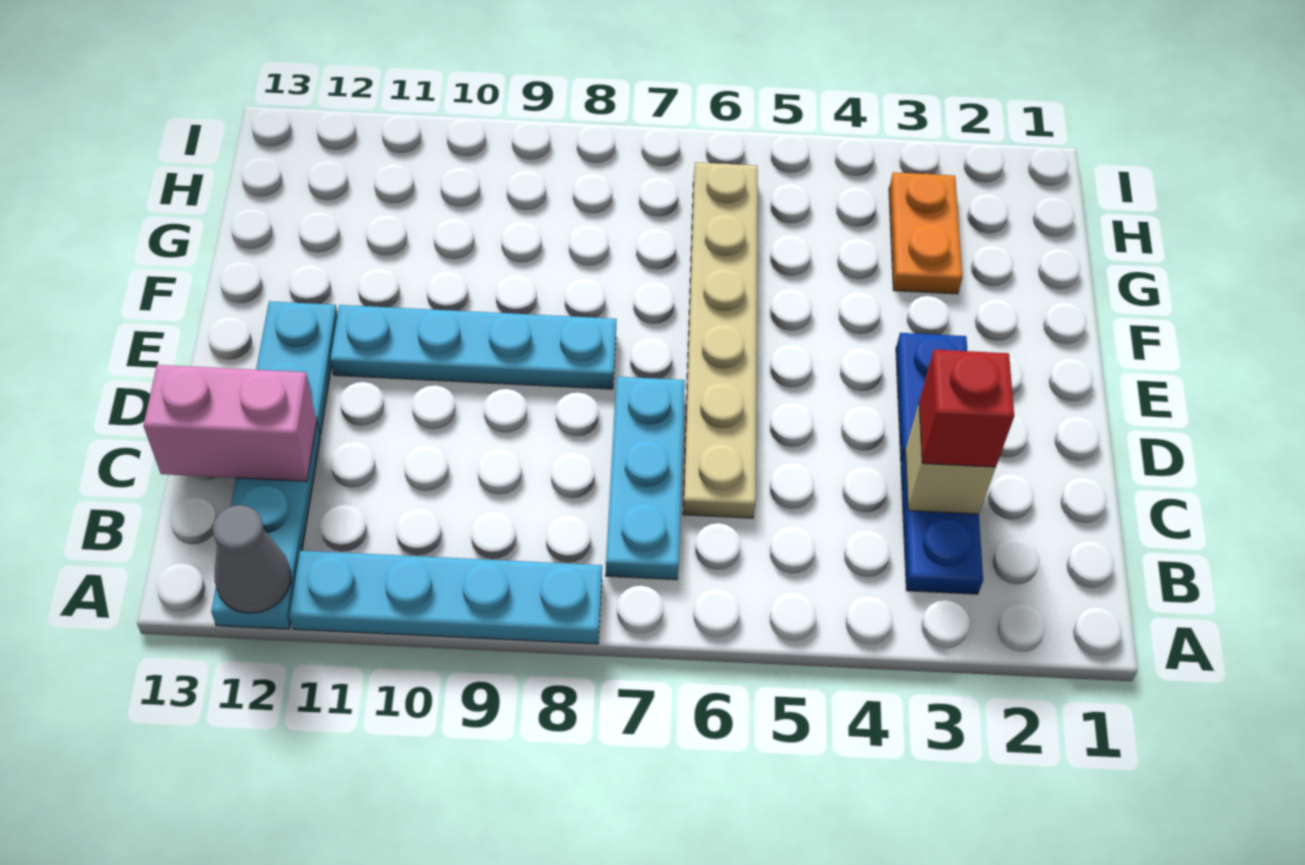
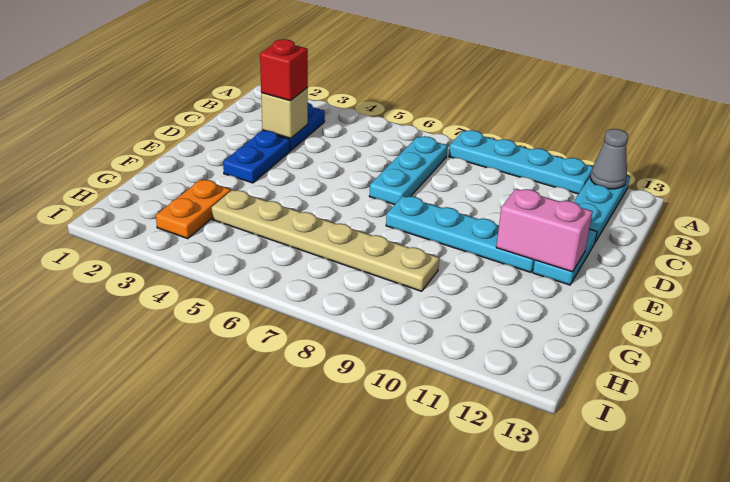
tan 1x6 plate [683,162,758,518] -> tan 1x6 plate turned to [212,190,439,291]
pink 1x2 brick [143,365,317,481] -> pink 1x2 brick moved to [496,189,593,272]

